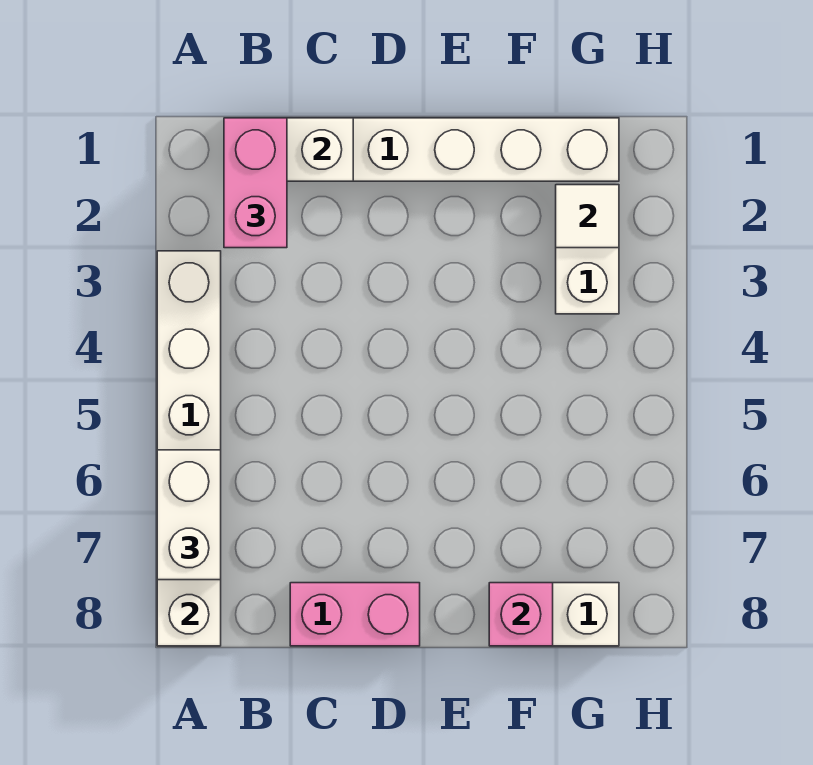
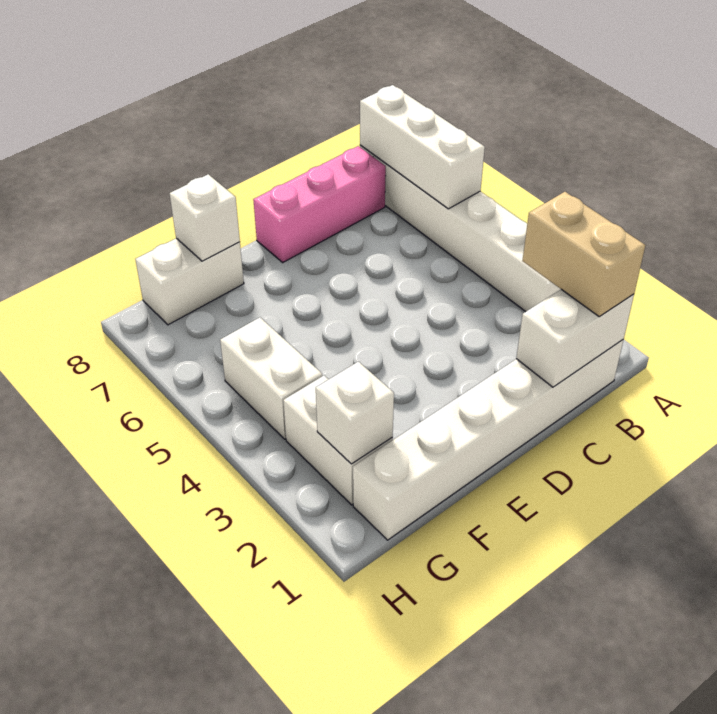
white 1x2 brick [157,450,221,580] -> white 1x2 brick moved to [220,317,322,439]
pink 1x2 brick [224,118,287,248] -> tan 1x2 brick [522,192,645,316]
pink 1x2 brick [290,583,420,646] -> pink 1x3 brick [253,146,386,262]
pink 1x1 brick [489,583,553,646] -> white 1x1 brick [170,174,240,261]
white 1x1 tile [556,185,619,248] -> white 1x1 brick [316,362,394,464]

